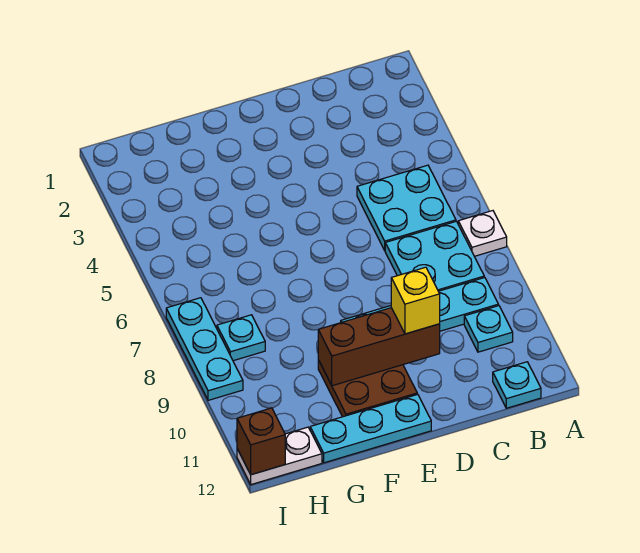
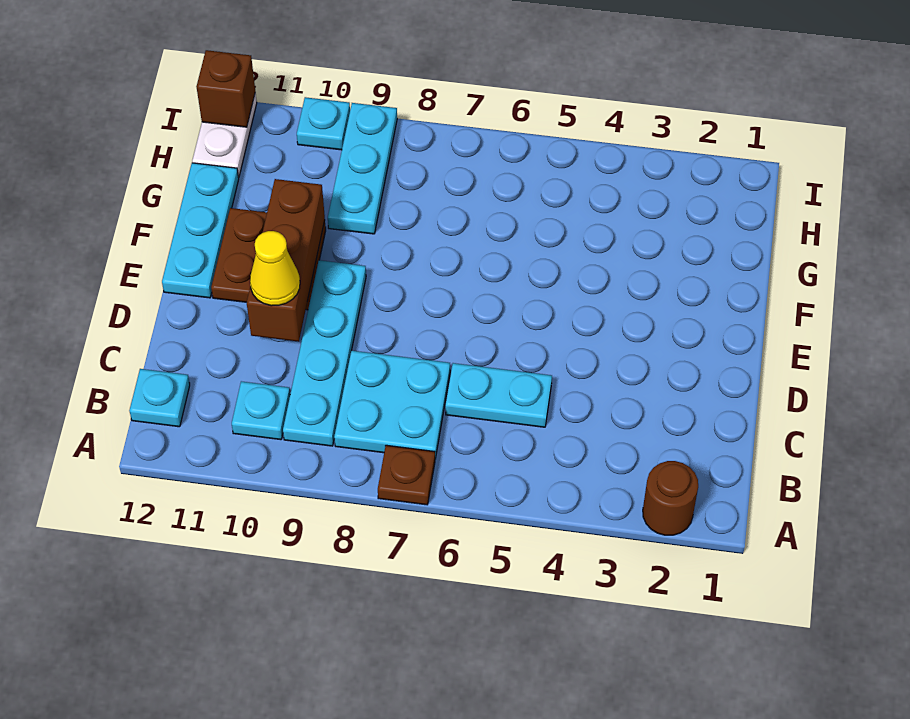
none -> brown 1x1 round brick [643,461,698,535]
white 1x1 plate [458,211,507,256] -> brown 1x1 plate [378,445,435,505]
cyan 2x2 plate [357,165,456,250] -> cyan 1x2 plate [445,363,552,427]
yellow 1x1 brick [391,267,440,334] -> yellow 1x1 cone [250,231,300,306]
cyan 1x1 plate [217,315,265,361] -> cyan 1x1 plate moved to [297,97,350,150]
cyan 1x3 plate [166,298,243,400] -> cyan 1x3 plate turned to [328,103,397,234]

